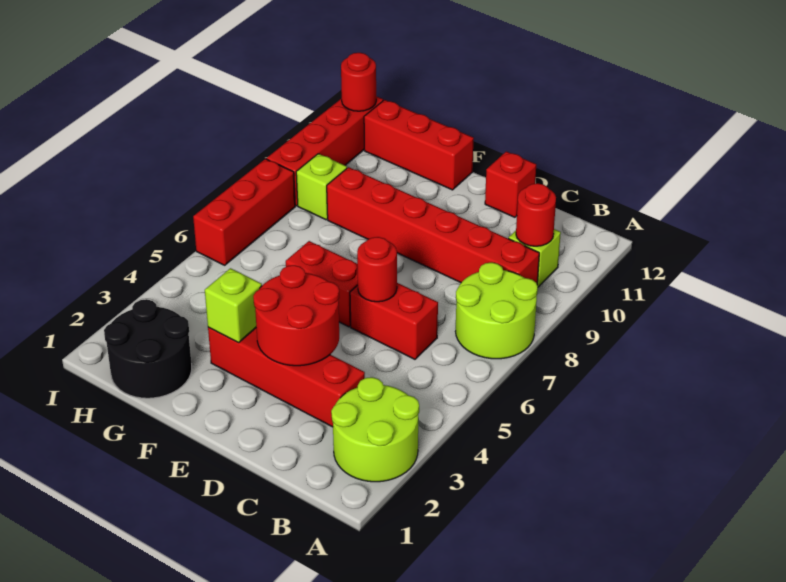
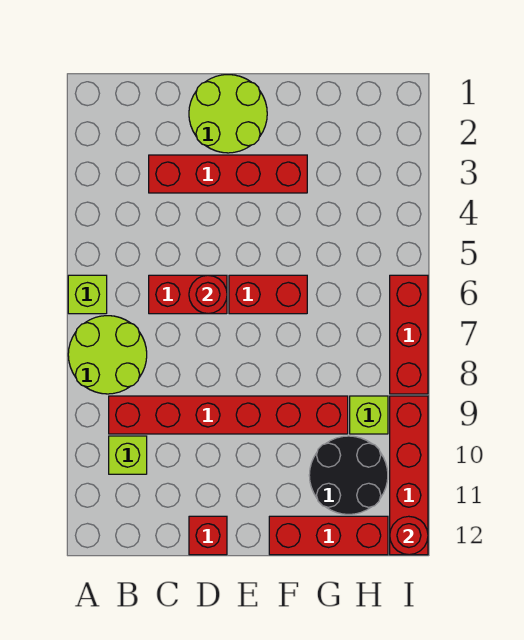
lime 2x2 round brick [331,377,419,482] -> lime 2x2 round brick moved to [189,75,267,153]
red 1x1 round brick [516,183,556,246] -> none
red 2x2 round brick [253,265,339,366] -> none
lime 1x1 brick [205,268,262,342] -> lime 1x1 brick moved to [68,275,107,314]
black 2x2 round brick [104,299,192,398] -> black 2x2 round brick moved to [309,436,388,514]

